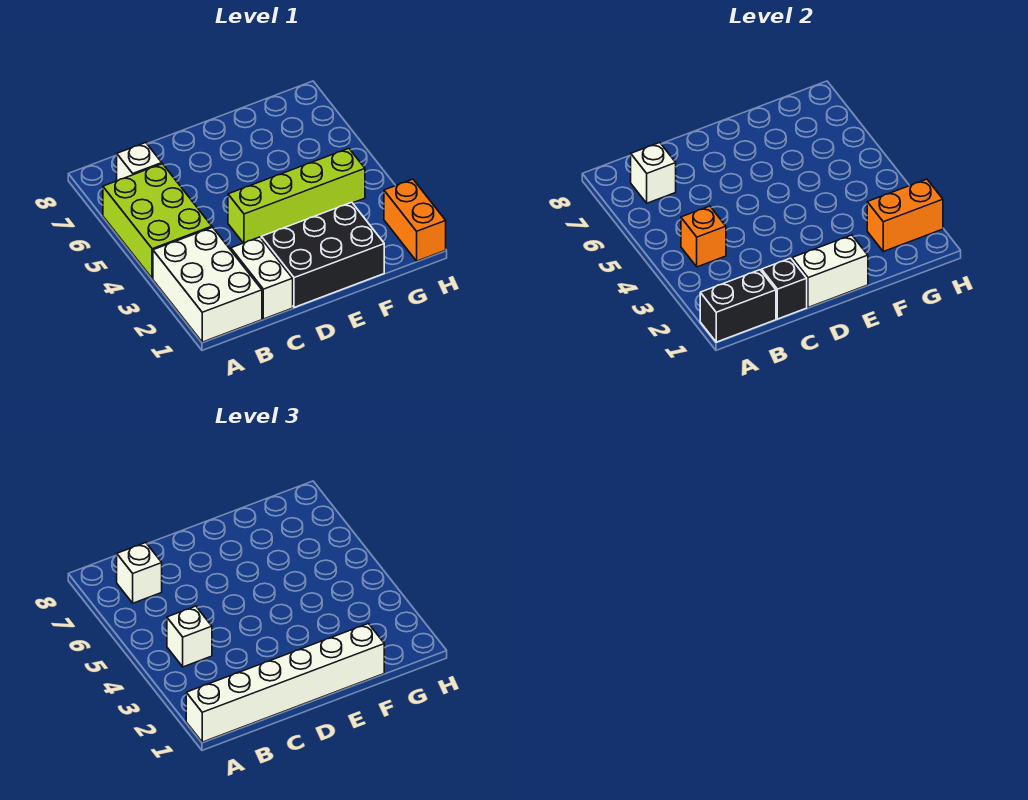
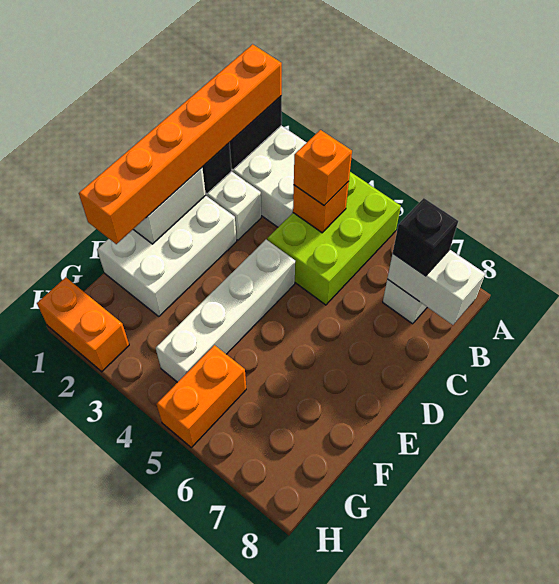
white 1x6 brick [186,624,384,742] -> orange 1x6 brick [79,44,282,244]
lime 2x3 brick [103,164,212,279] -> lime 2x3 brick turned to [267,172,401,305]
white 1x1 brick [167,606,212,667] -> orange 1x1 brick [294,130,352,205]
white 1x1 brick [631,143,676,203] -> white 1x2 brick [387,250,485,325]
white 1x1 brick [117,543,162,603] -> black 1x1 brick [393,198,458,276]
black 2x3 brick [261,202,384,307] -> white 2x3 brick [97,195,237,316]
lime 1x4 brick [228,148,365,243] -> white 1x4 brick [156,240,295,382]
orange 1x2 brick [867,179,943,251] -> orange 1x2 brick moved to [156,345,246,447]

